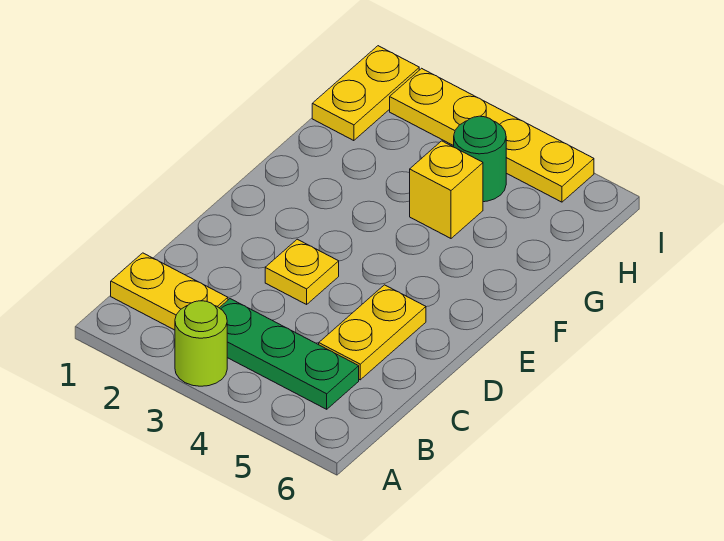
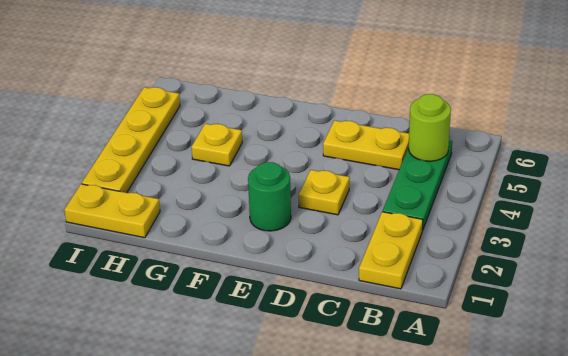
lime 1x1 round brick [175,301,227,386] -> lime 1x1 round brick moved to [408,94,451,161]
yellow 1x1 brick [410,141,483,238] -> yellow 1x1 plate [192,124,242,166]
green 1x1 round brick [454,116,506,202] -> green 1x1 round brick moved to [248,162,291,231]

